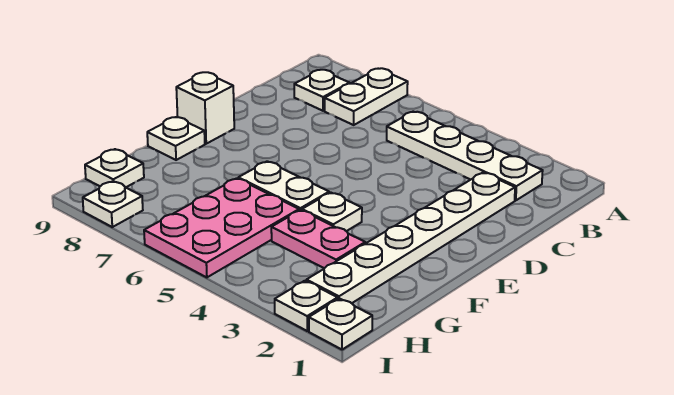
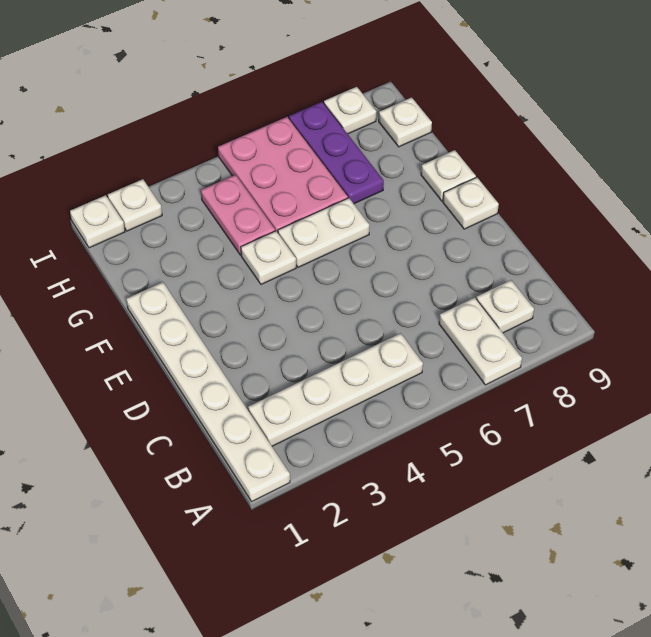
white 1x6 plate [306,173,515,303] -> white 1x6 plate moved to [126,282,290,501]
white 1x1 brick [176,72,234,144] -> white 1x1 plate [443,177,499,229]
pink 1x2 plate [271,210,365,268] -> pink 1x2 plate turned to [201,175,275,255]
none -> purple 1x3 plate [289,102,384,204]

